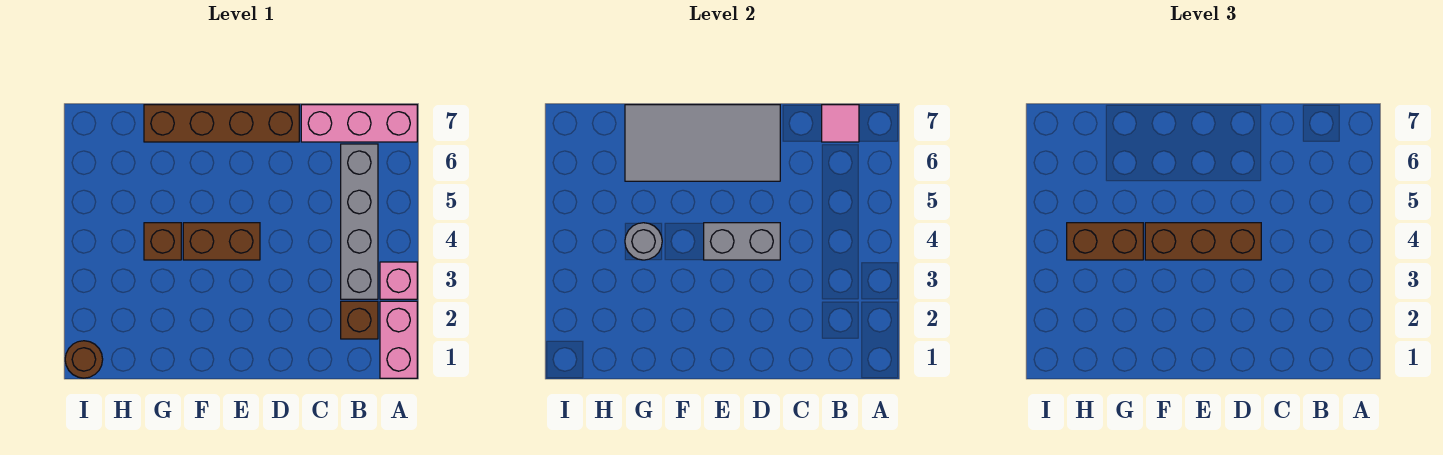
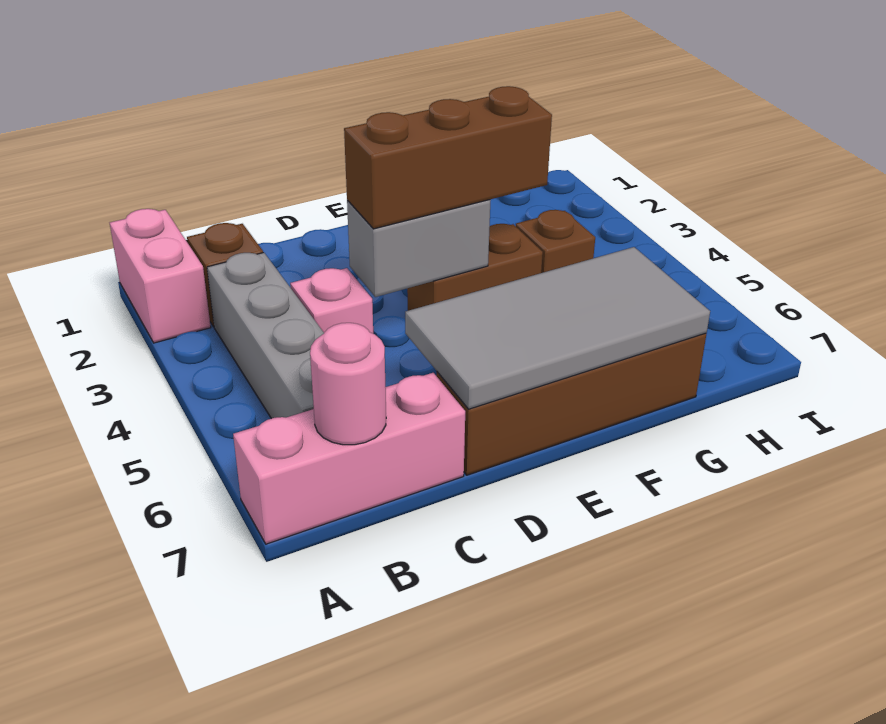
pink 1x1 brick [380,262,417,299] -> pink 1x1 brick moved to [290,268,373,333]
pink 1x1 tile [822,105,859,142] -> pink 1x1 round brick [310,323,386,445]
grey 1x1 round brick [625,223,662,260] -> none
brown 1x2 brick [1067,223,1143,260] -> none
brown 1x1 round brick [65,341,103,378] -> none

